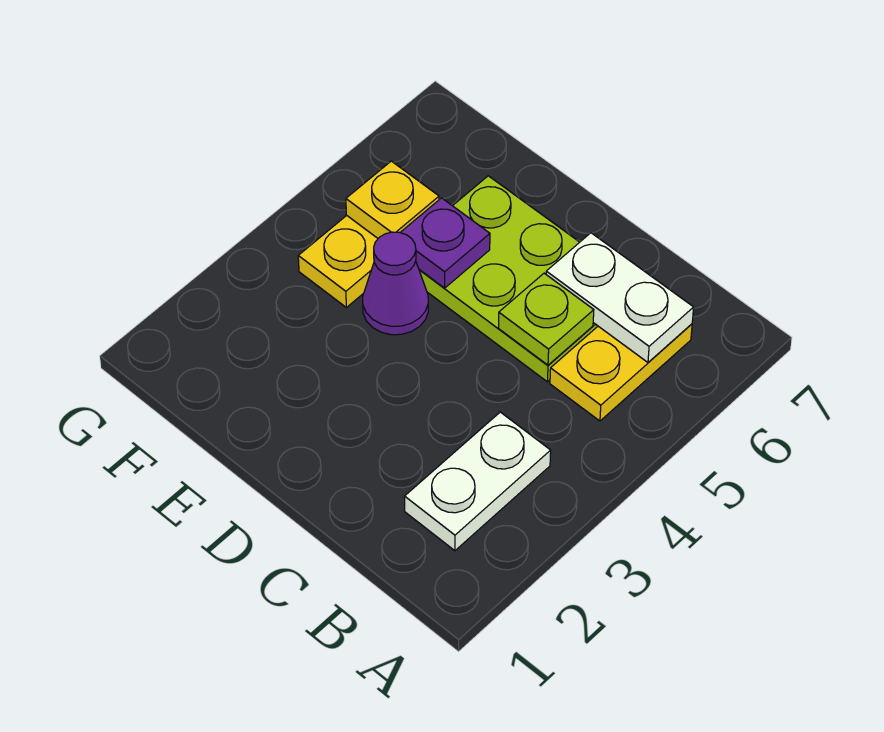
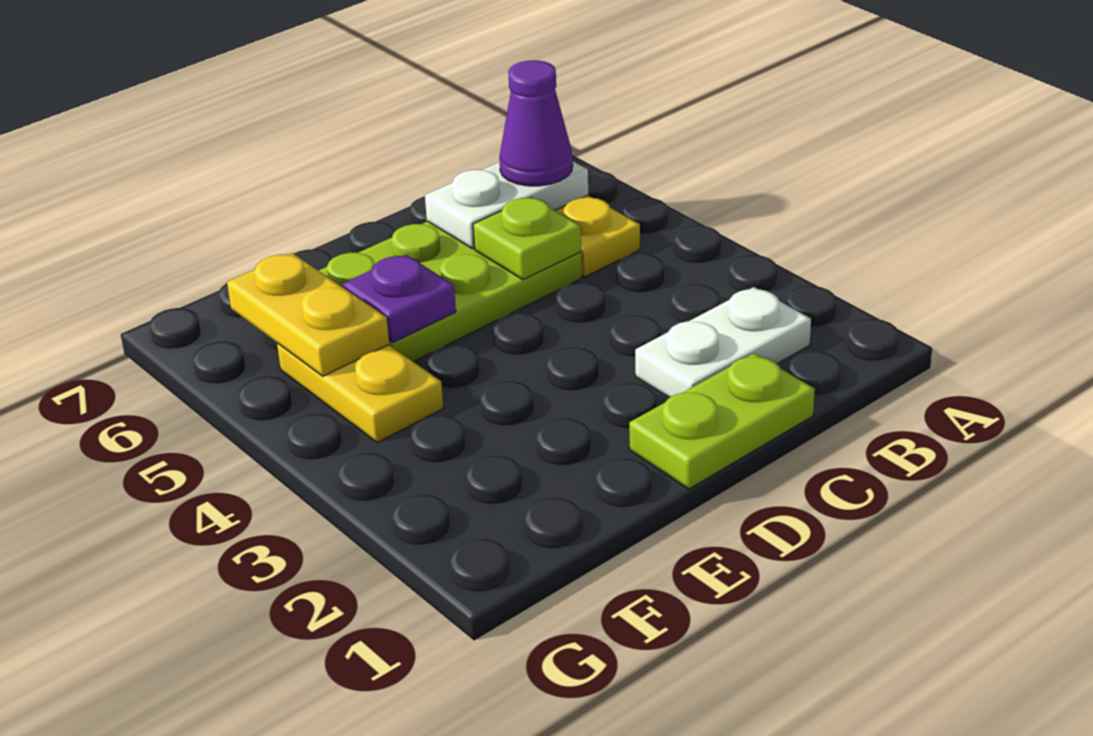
white 1x2 plate [405,412,551,551] -> white 1x2 plate turned to [635,287,811,398]
none -> lime 1x2 plate [629,353,815,489]
purple 1x1 cone [363,232,428,335] -> purple 1x1 cone moved to [499,60,573,186]
yellow 1x1 plate [346,161,439,238] -> yellow 1x2 plate [227,253,389,376]

